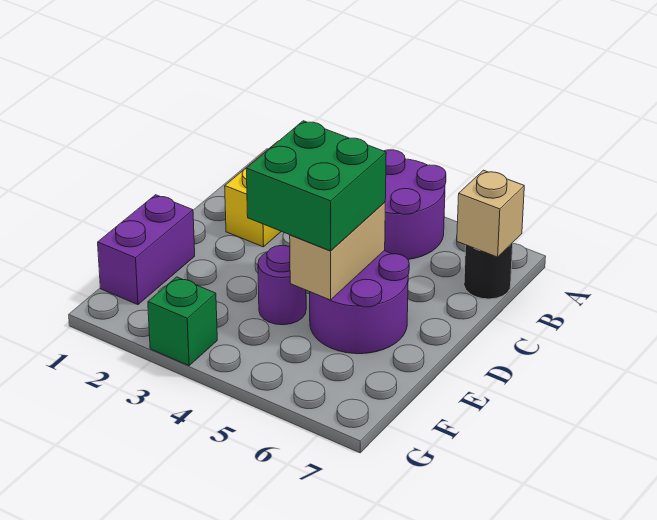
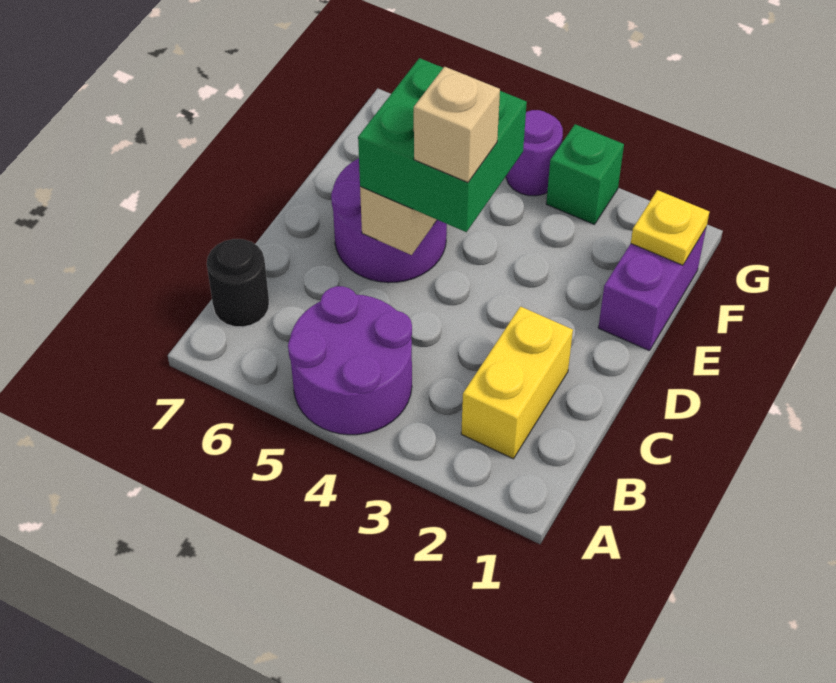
tan 1x1 brick [457,170,524,257] -> tan 1x1 brick moved to [414,67,500,182]
purple 1x1 round brick [258,246,306,325] -> purple 1x1 round brick moved to [506,110,563,196]
none -> yellow 1x1 plate [631,190,709,265]

